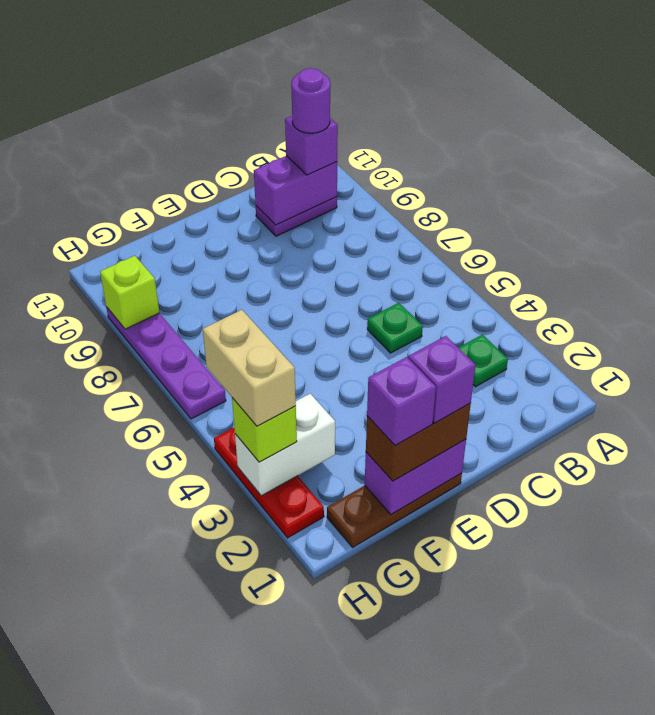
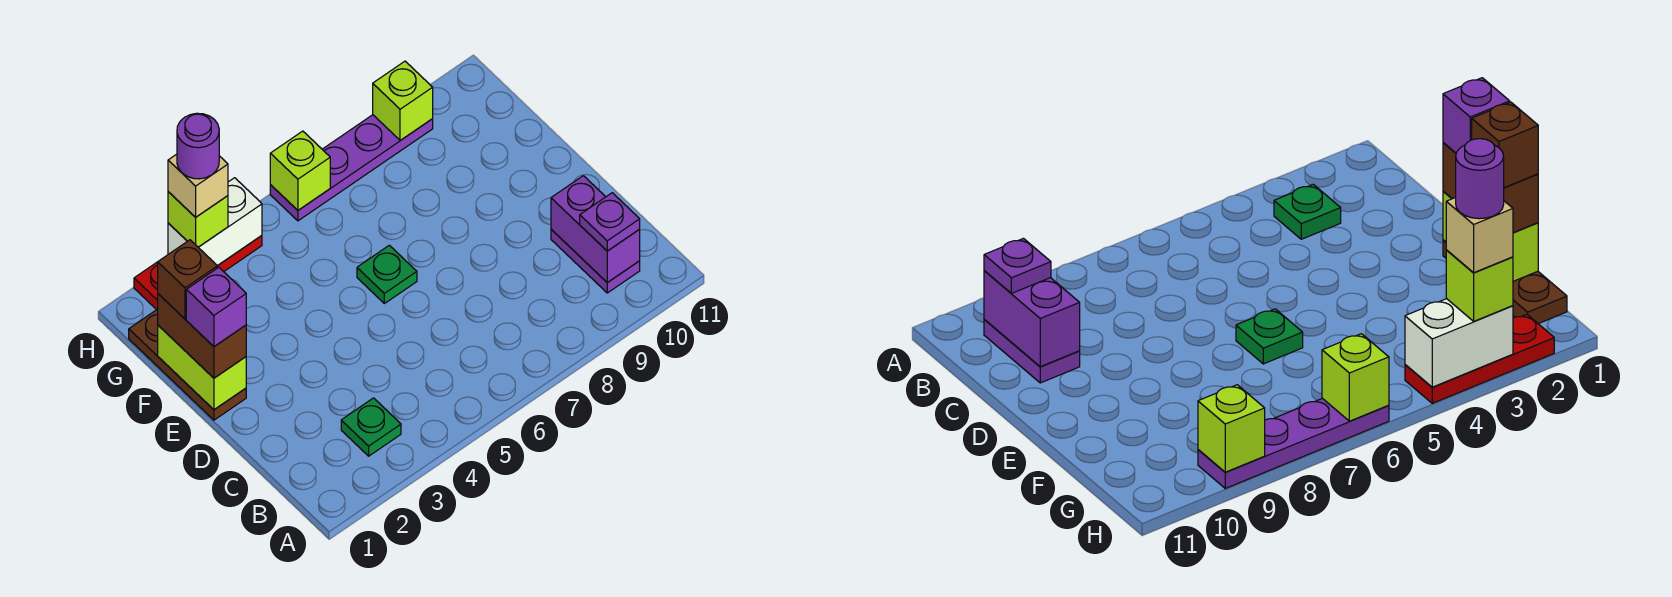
purple 1x1 brick [285,116,338,175] -> purple 1x1 plate [580,193,640,251]
purple 1x1 round brick [291,68,330,133] -> purple 1x1 round brick moved to [177,113,219,179]
green 1x1 plate [367,303,423,353] -> green 1x1 plate moved to [357,245,417,303]
purple 1x2 brick [365,439,466,514] -> lime 1x2 brick [158,325,246,410]
purple 1x1 brick [367,357,436,446] -> brown 1x1 brick [158,240,218,319]
white 1x2 brick [235,394,335,496] -> white 1x2 brick turned to [168,178,262,266]
tan 1x2 brick [203,310,296,426] -> tan 1x1 brick [168,154,228,217]
none -> lime 1x1 brick [270,131,330,210]

